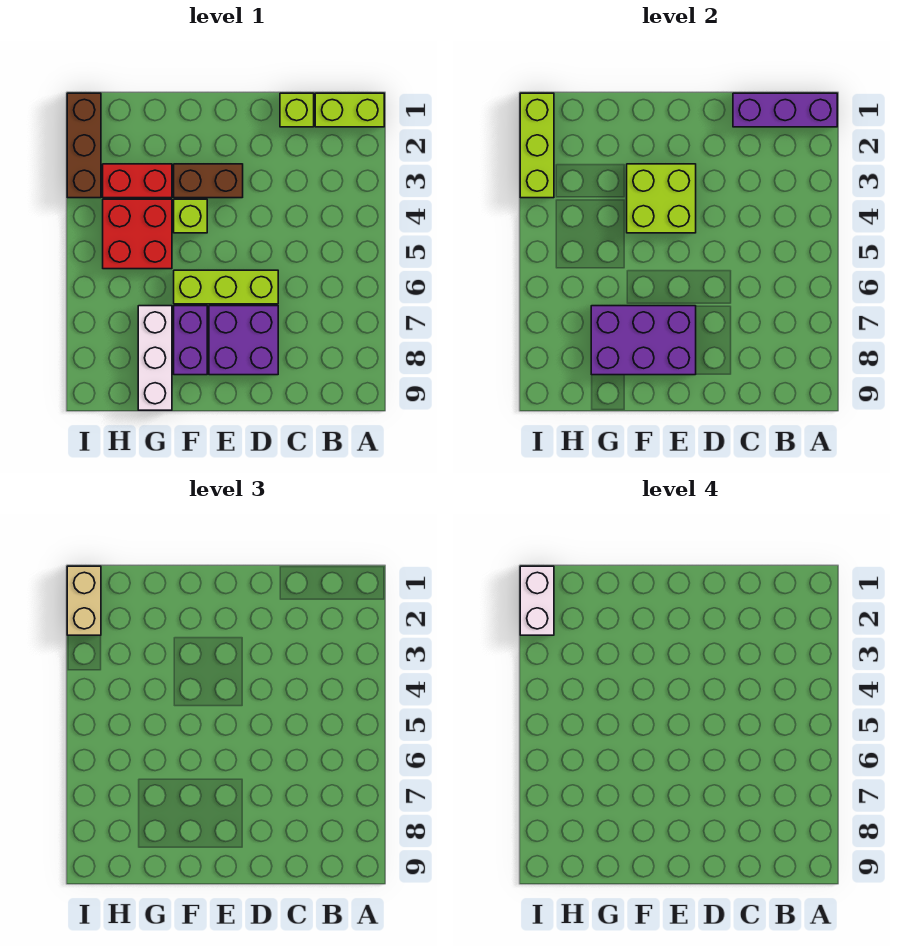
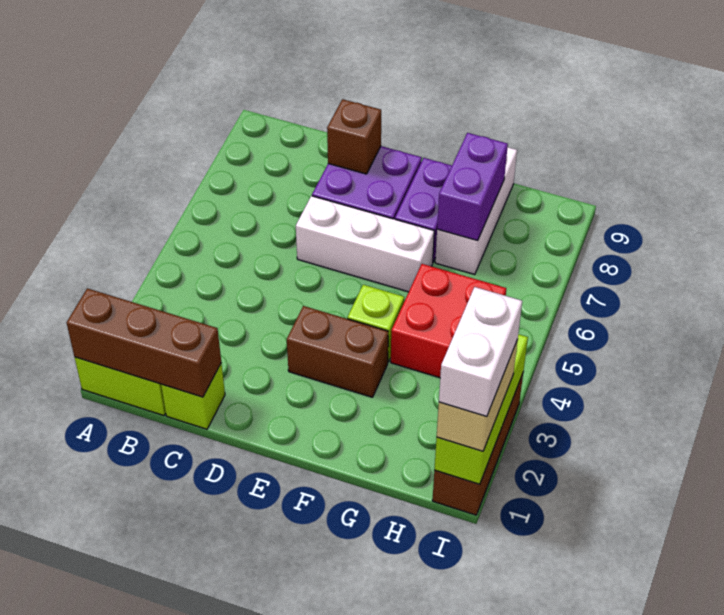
purple 1x3 brick [733,93,837,127] -> brown 1x3 brick [67,288,221,397]
lime 1x3 brick [174,270,278,304] -> white 1x3 brick [296,196,434,292]
none -> brown 1x1 brick [327,99,381,174]
lime 2x2 brick [627,164,696,233] -> none
purple 2x3 brick [591,306,696,375] -> purple 1x2 brick [437,133,508,240]
red 1x2 brick [103,164,172,198] -> none

